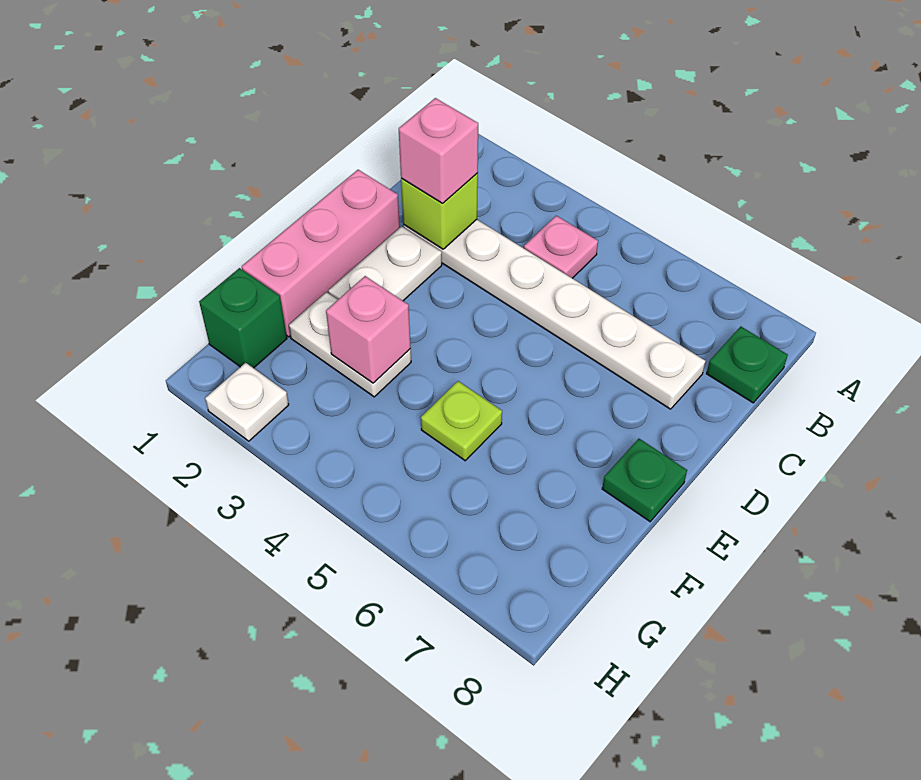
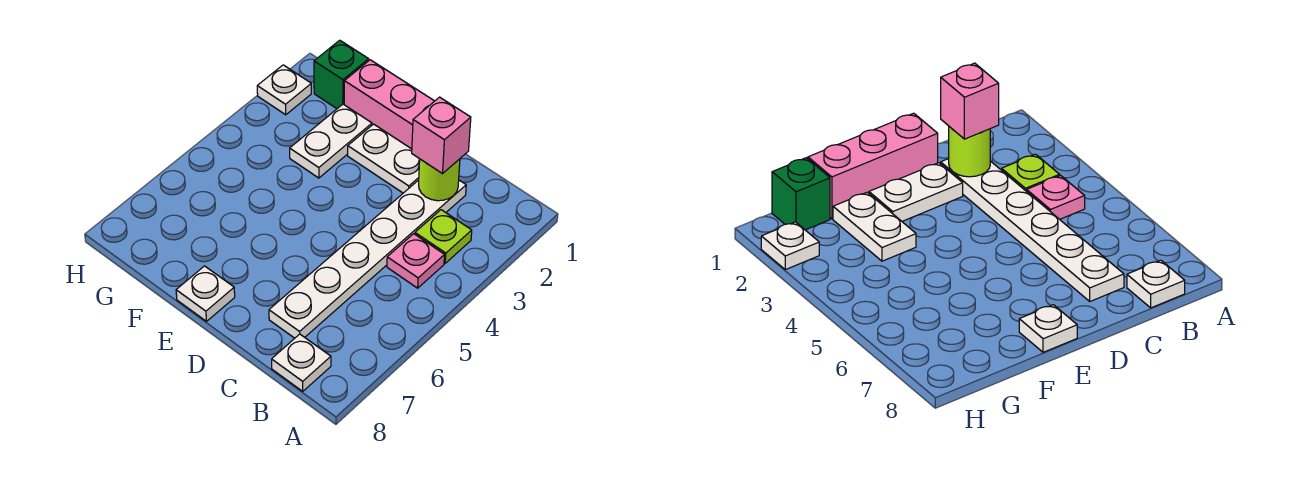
green 1x1 plate [706,327,788,403] -> white 1x1 plate [272,334,331,391]
lime 1x1 brick [401,173,478,249] -> lime 1x1 round brick [419,159,460,201]
green 1x1 plate [602,439,687,522] -> white 1x1 plate [176,266,235,321]
pink 1x1 brick [326,276,411,383] -> none
lime 1x1 plate [421,381,502,461] -> lime 1x1 plate moved to [415,210,472,263]

